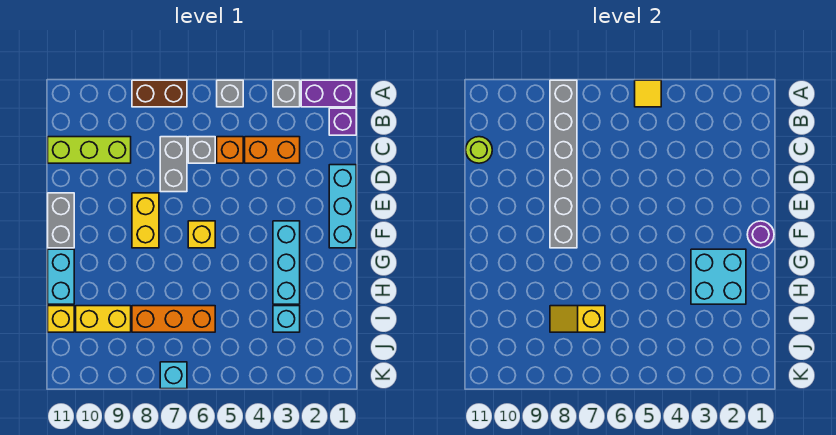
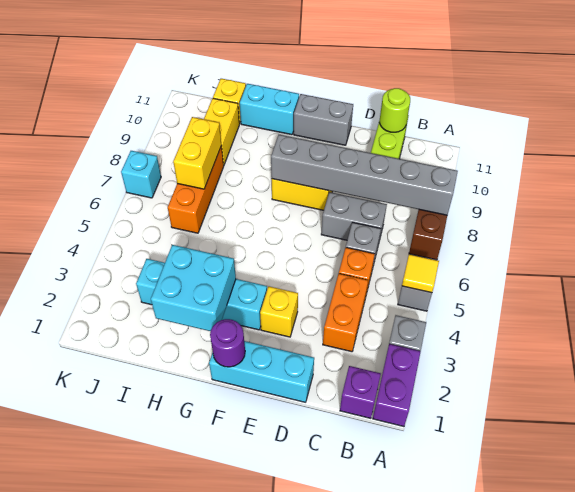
yellow 1x1 brick [188,221,215,248] -> yellow 1x1 brick moved to [260,286,298,337]
yellow 1x2 slope [550,306,605,332] -> yellow 1x2 brick [173,117,221,189]

